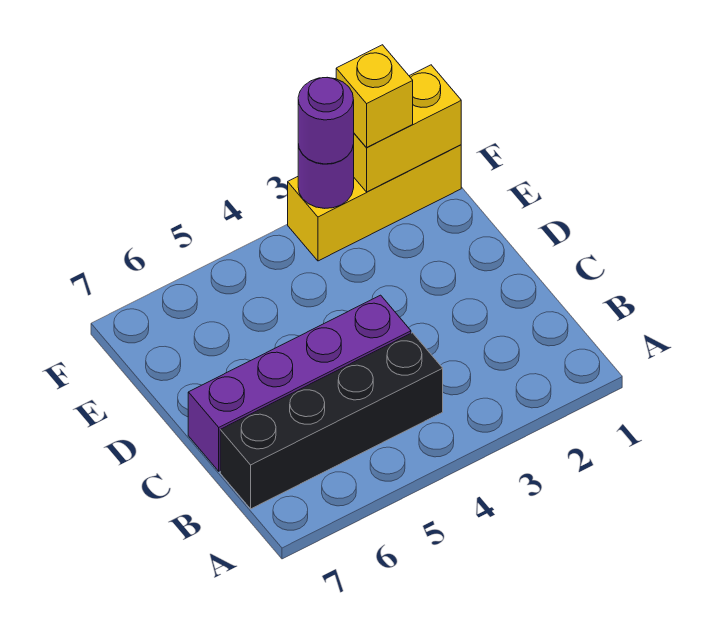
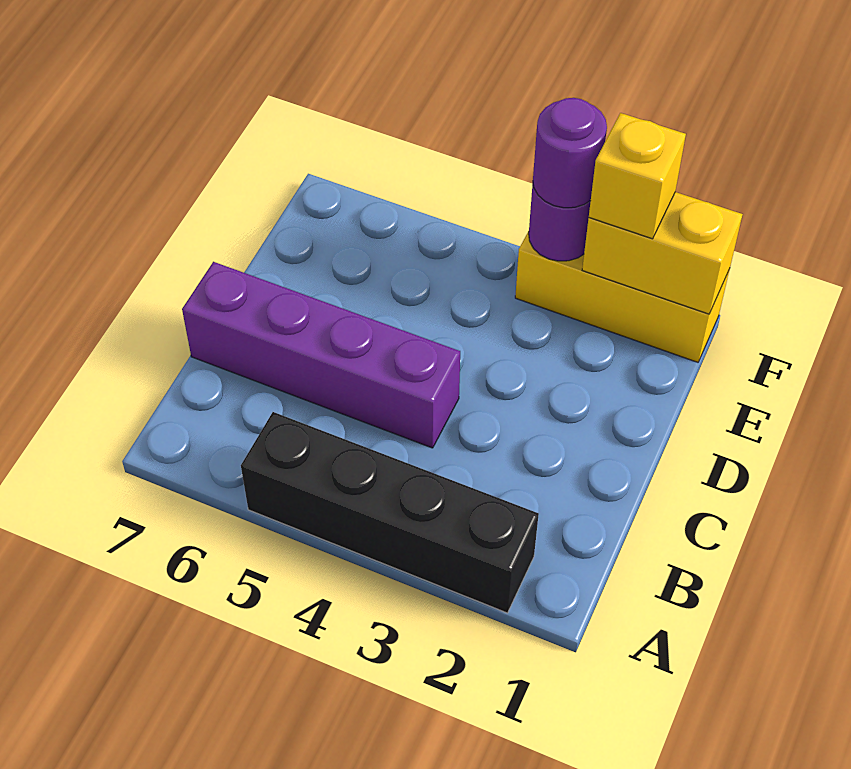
black 1x4 brick [220,333,443,509] -> black 1x4 brick moved to [241,412,539,613]

